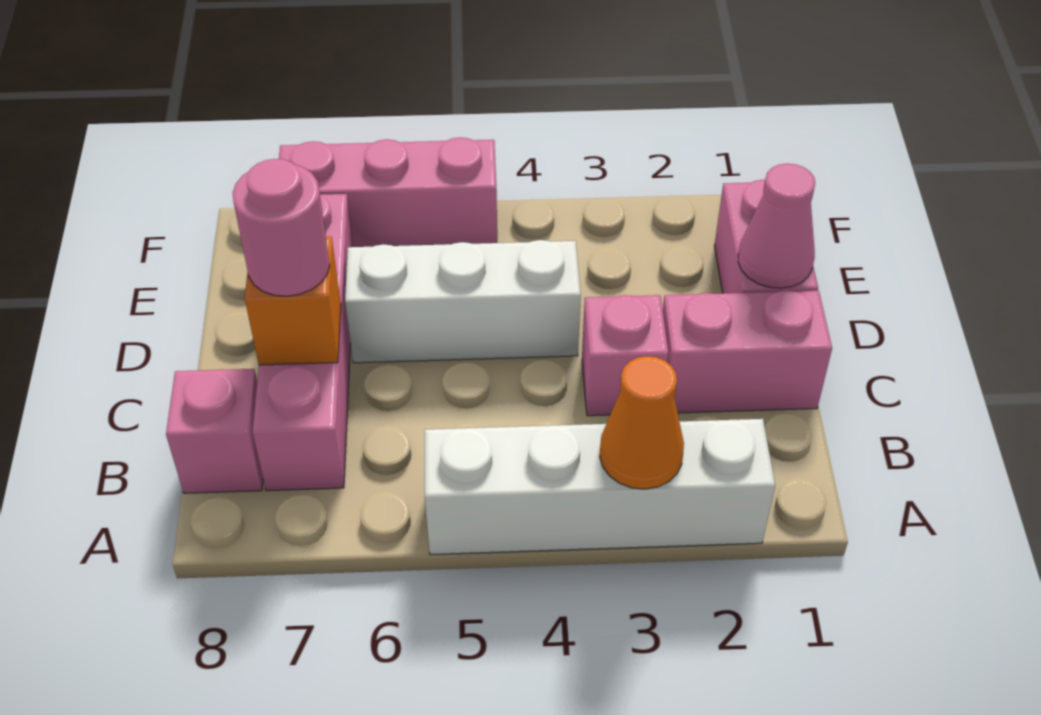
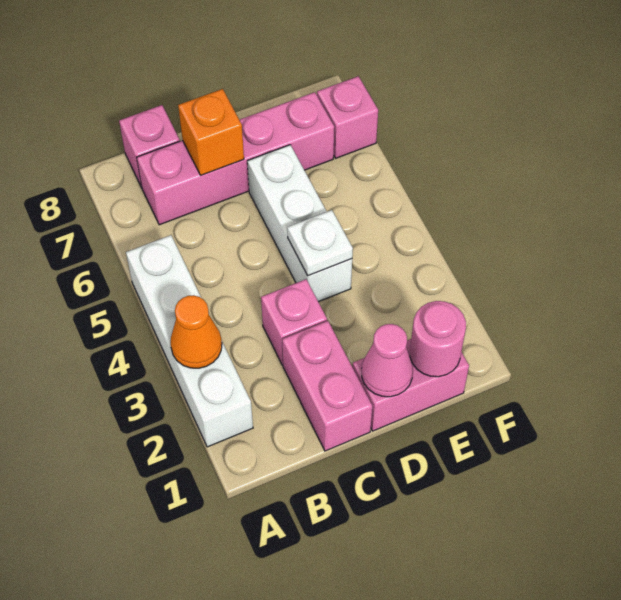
pink 1x1 round brick [233,159,330,296] -> pink 1x1 round brick moved to [410,301,466,377]
none -> white 1x1 plate [287,210,353,276]
pink 1x3 brick [279,138,497,247] -> pink 1x1 brick [317,76,378,158]

